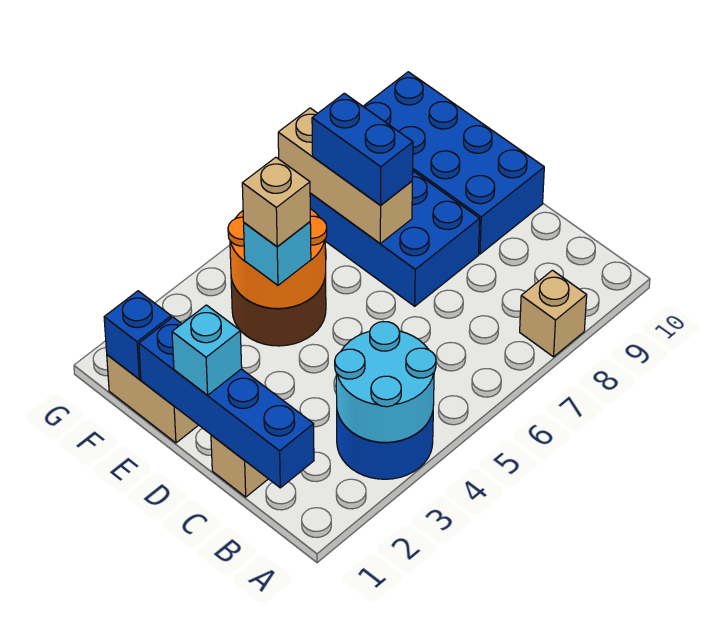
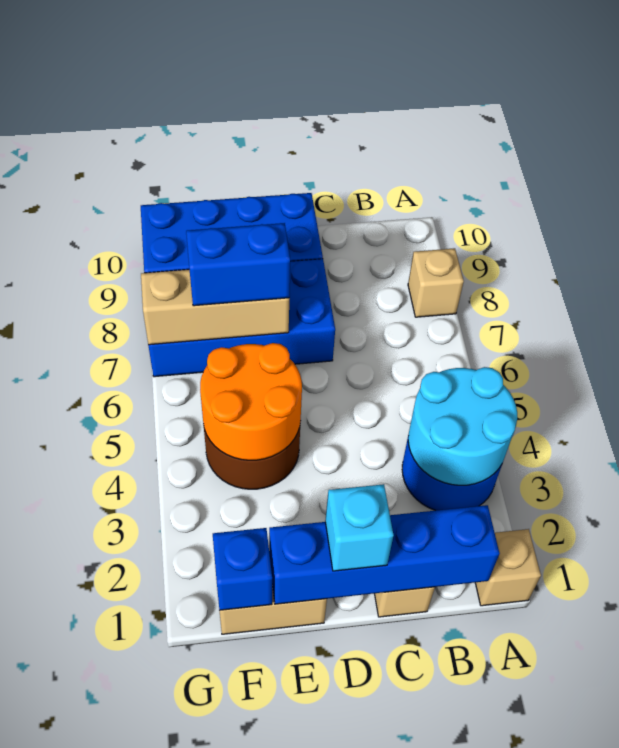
cyan 1x1 brick [244,222,311,285] -> none
tan 1x1 brick [242,157,310,247] -> tan 1x1 brick moved to [475,529,541,606]

